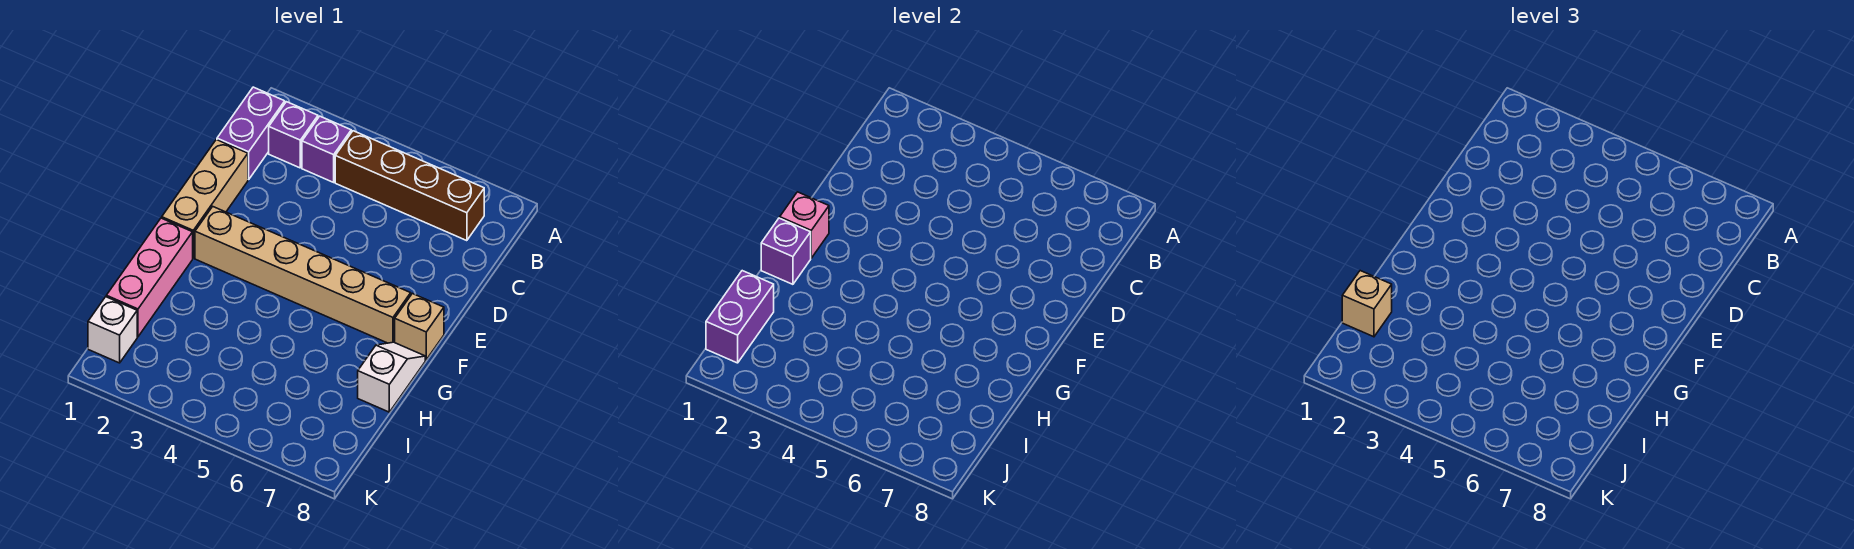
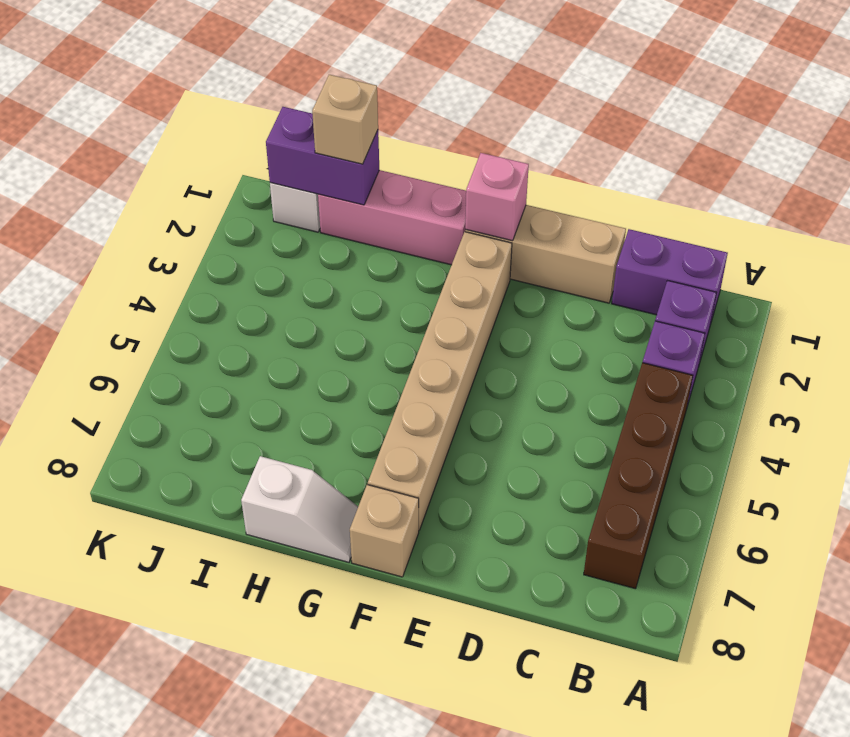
purple 1x1 brick [761,218,811,284] -> none

